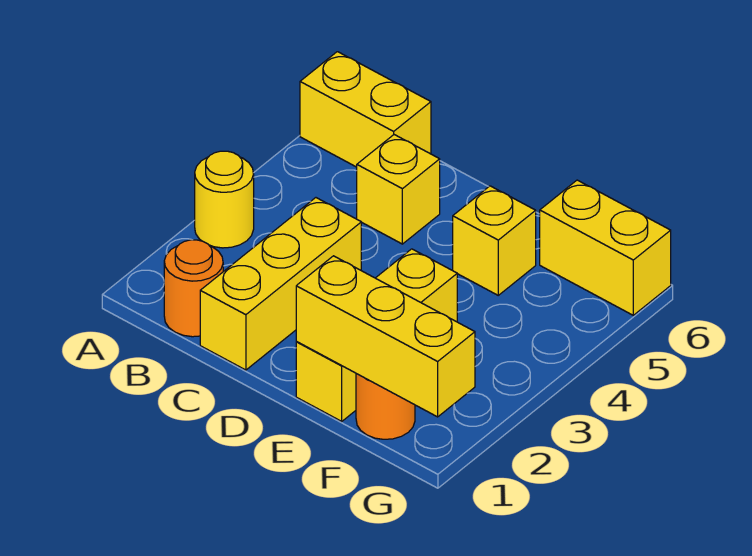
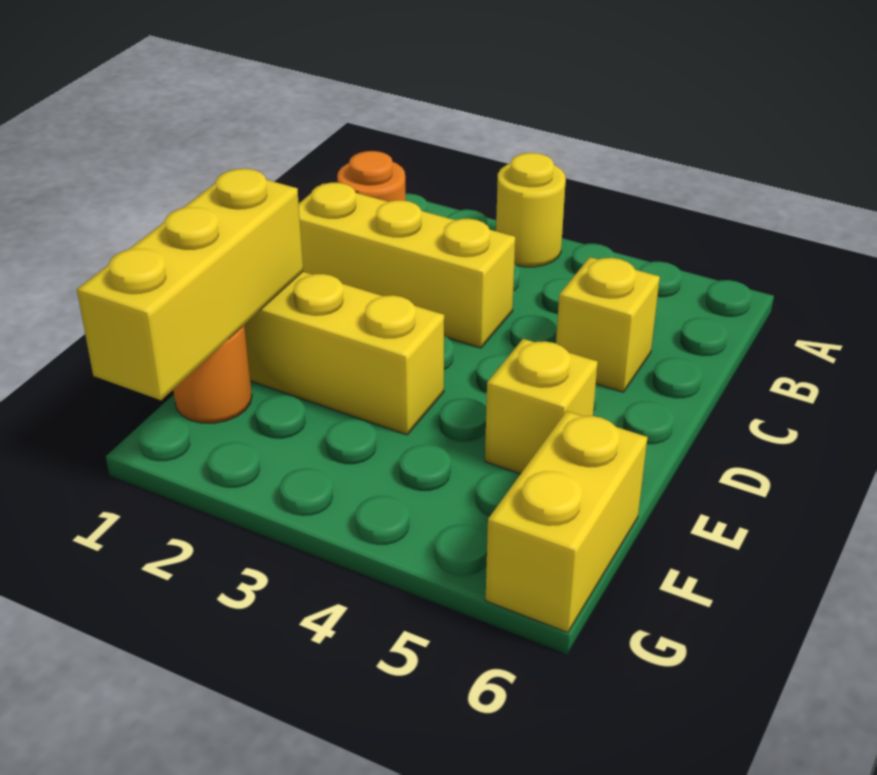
yellow 1x2 brick [300,52,431,167] -> none

